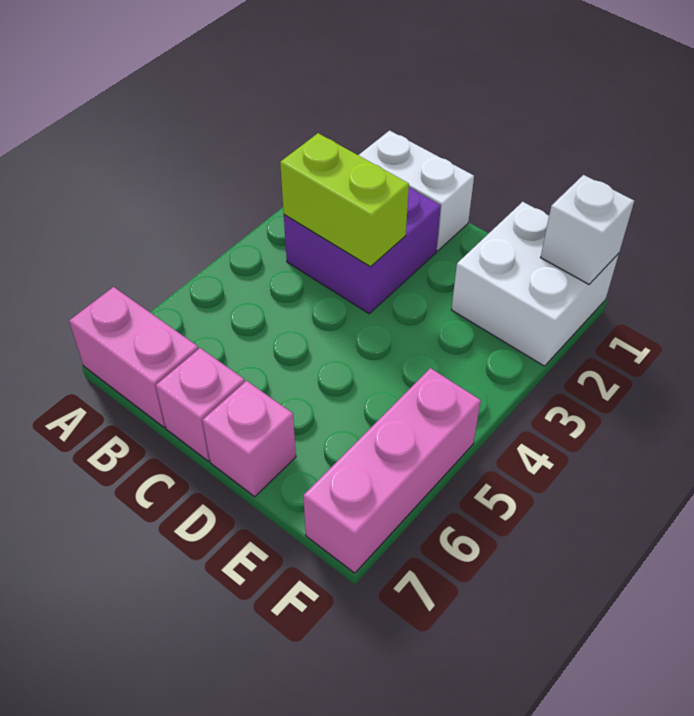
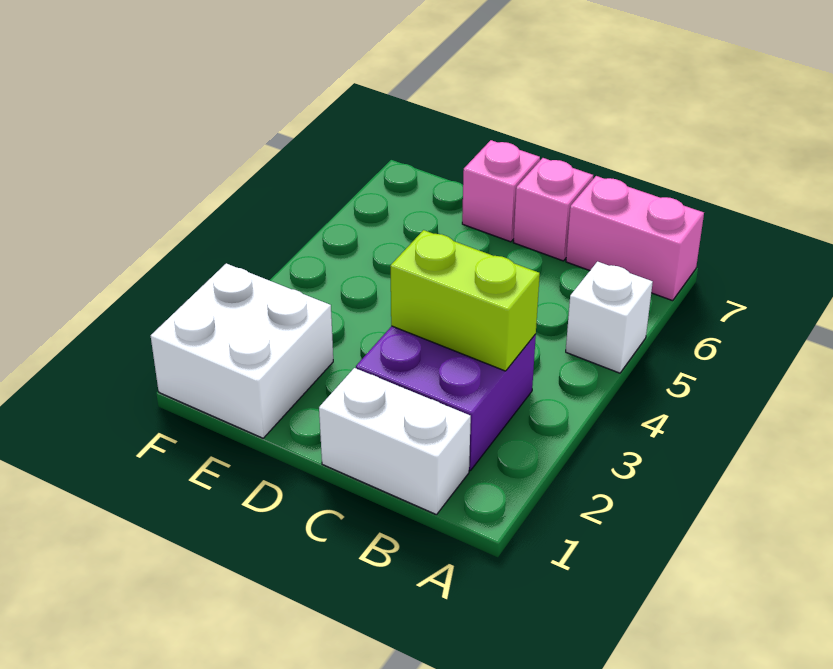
white 1x1 brick [541,175,634,284] -> white 1x1 brick moved to [566,262,653,373]
pink 1x3 brick [303,368,481,573] -> none

